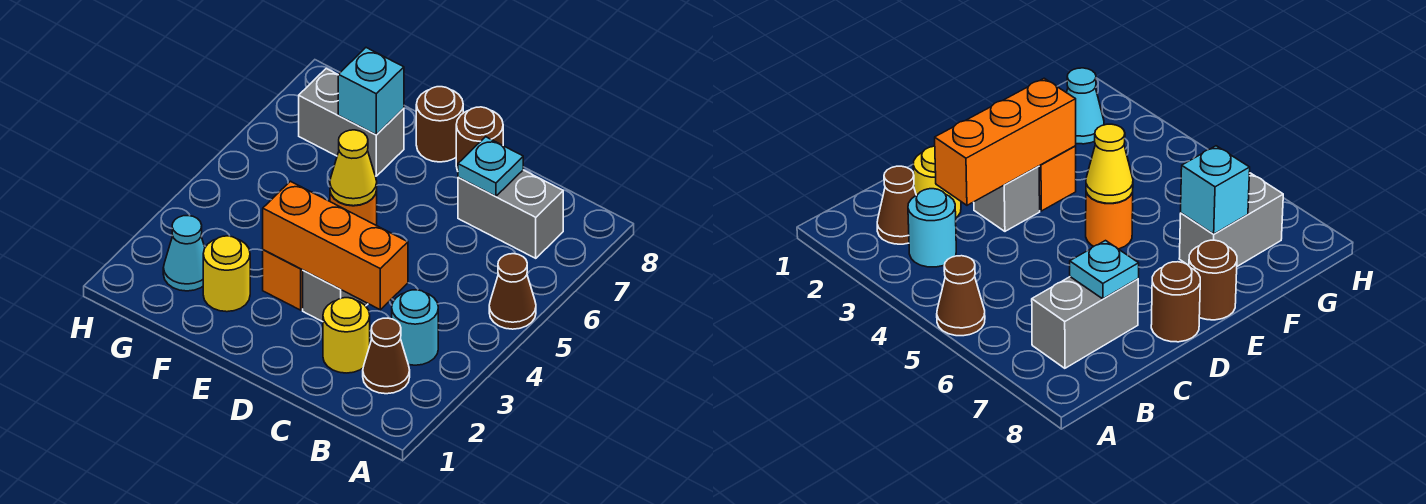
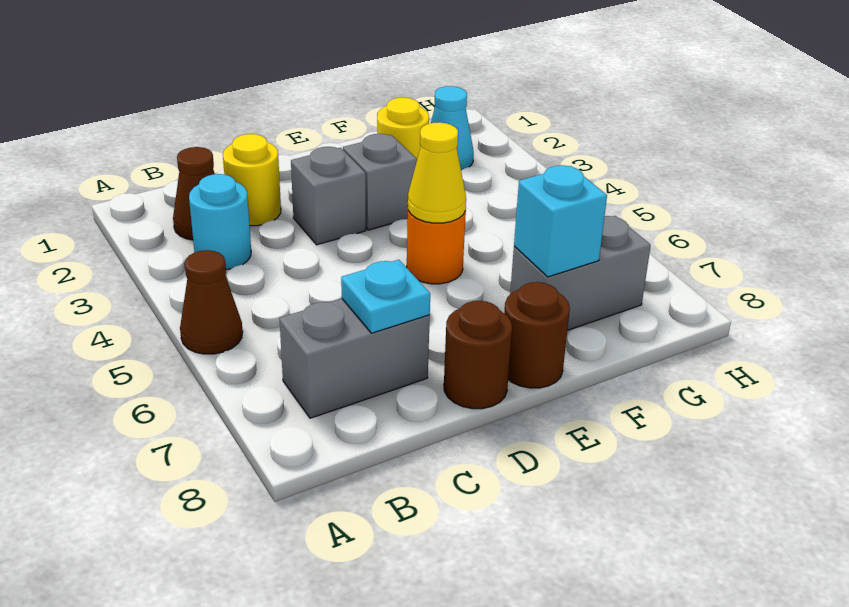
orange 1x3 brick [263,181,408,310] -> none
orange 1x1 brick [263,250,303,310] -> grey 1x1 brick [343,134,417,230]

